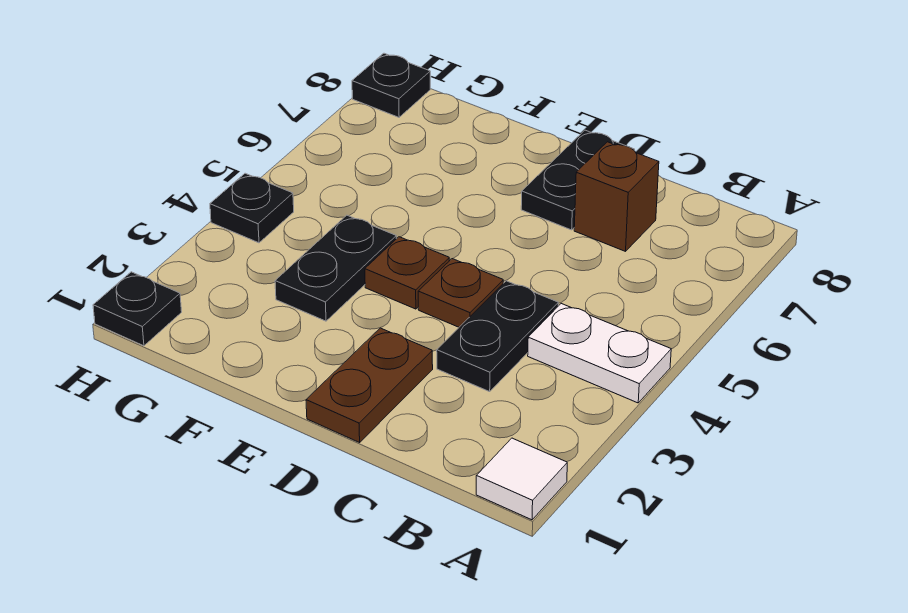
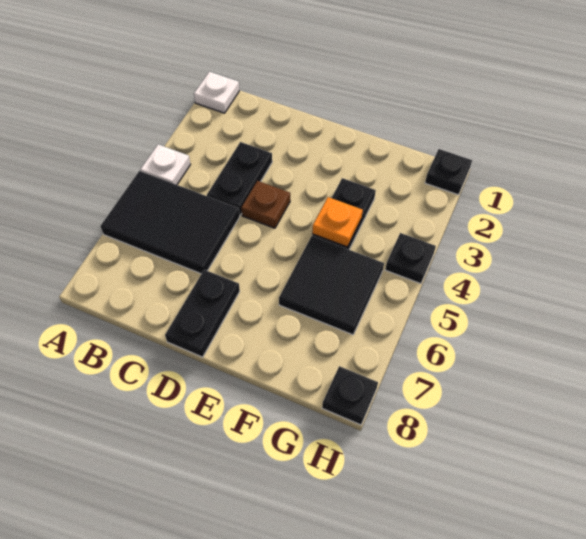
white 1x1 tile [476,438,567,520] -> white 1x1 plate [194,72,239,113]
white 1x2 plate [528,304,671,403] -> white 1x1 plate [140,144,190,185]
none -> black 2x3 tile [101,171,240,274]
brown 1x1 brick [574,142,659,251] -> none
brown 1x2 plate [306,328,433,442] -> none
brown 1x1 plate [365,237,449,309] -> none
none -> orange 1x1 plate [312,197,363,247]
none -> black 2x2 tile [279,236,384,335]

